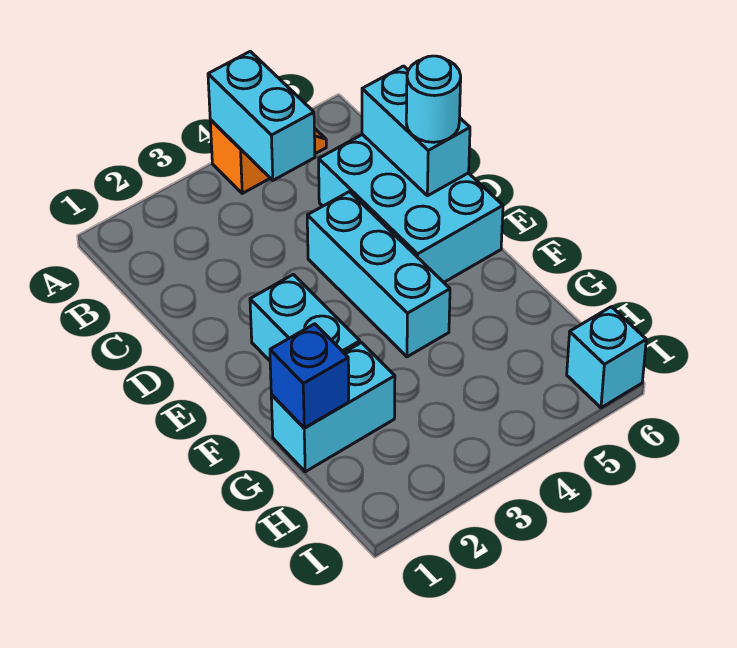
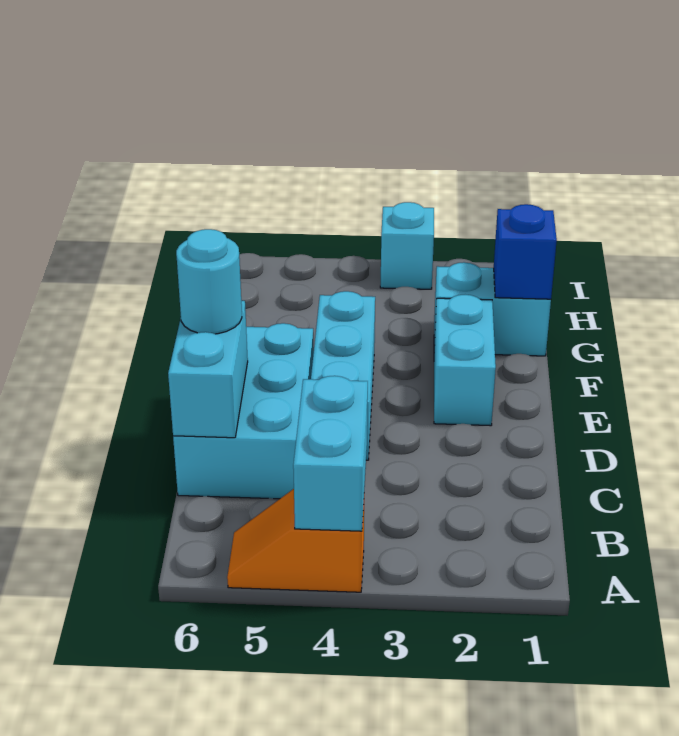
cyan 1x1 brick [567,307,646,408] -> cyan 1x1 brick moved to [380,202,434,289]

